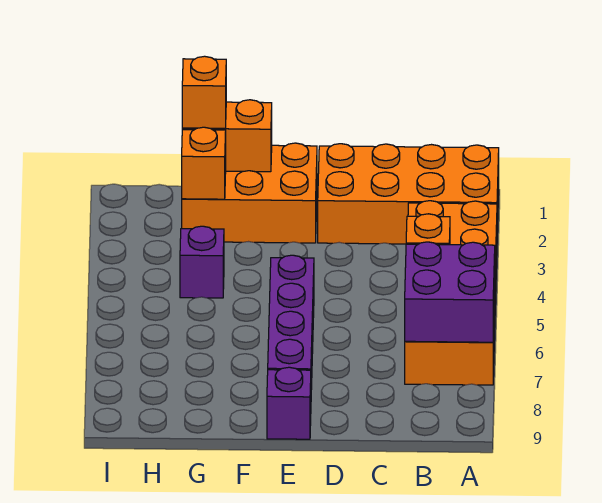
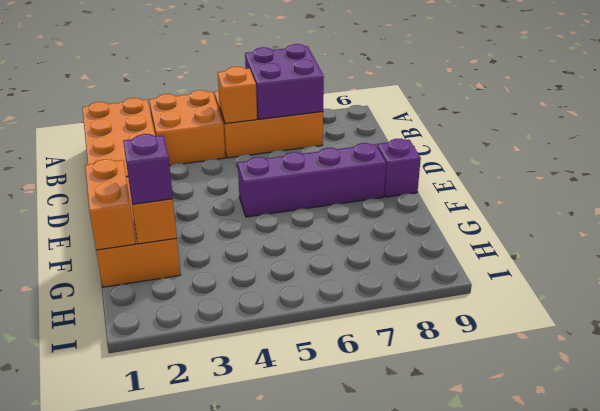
orange 1x1 brick [182,56,226,128] -> none
purple 1x1 brick [180,226,224,298] -> purple 1x1 brick moved to [123,134,173,204]

